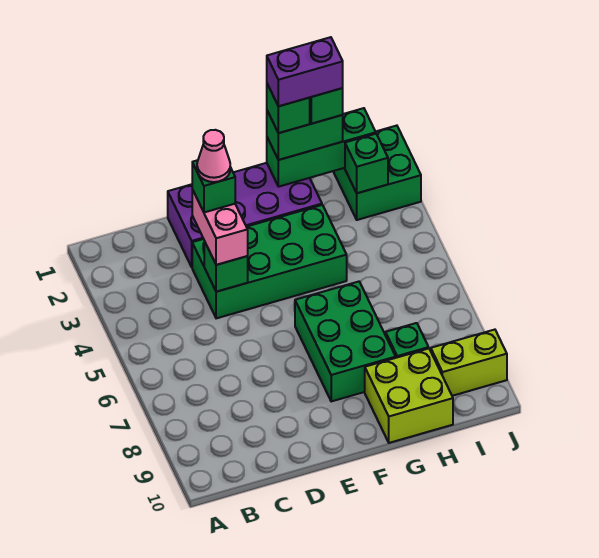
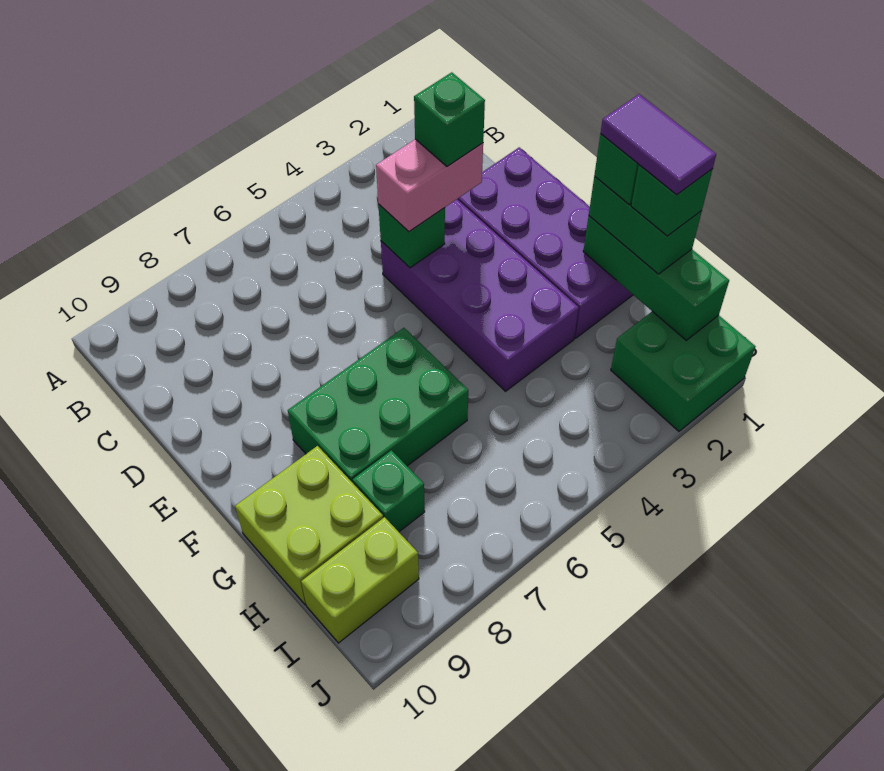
green 2x4 brick [192,205,347,318] -> purple 2x4 brick [381,199,579,391]
pink 1x1 cone [197,130,230,182] -> none
purple 1x2 brick [267,37,343,106] -> purple 1x2 tile [601,94,716,195]
green 1x1 brick [345,134,388,193] -> none
lime 1x2 brick [431,330,507,396] -> lime 1x2 brick turned to [301,517,419,643]

